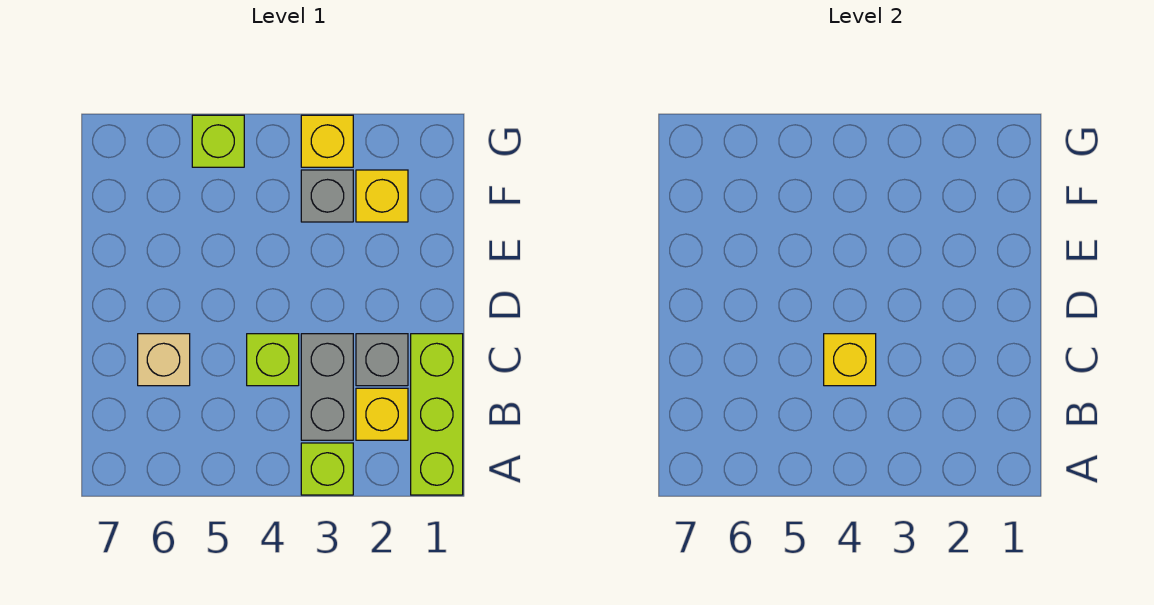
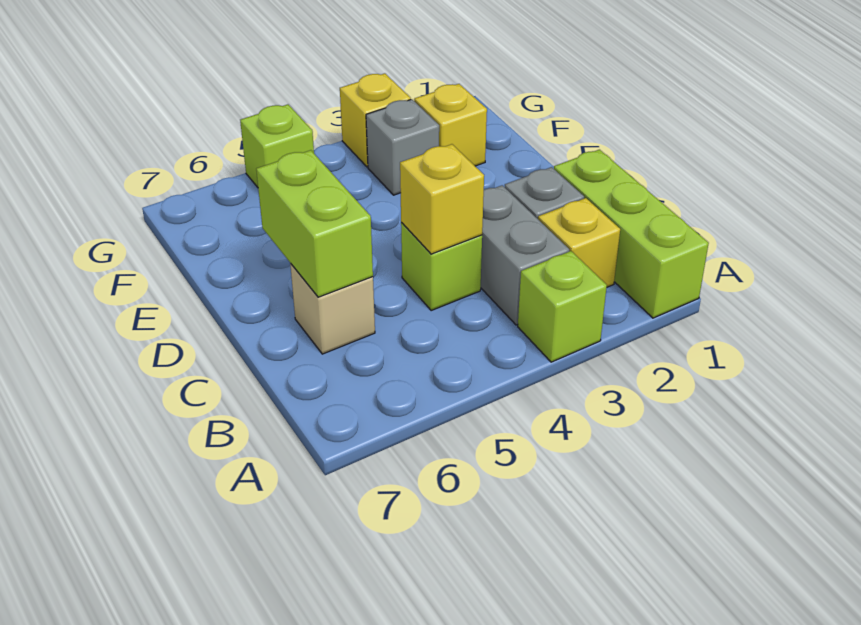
none -> lime 1x2 brick [256,150,373,297]

